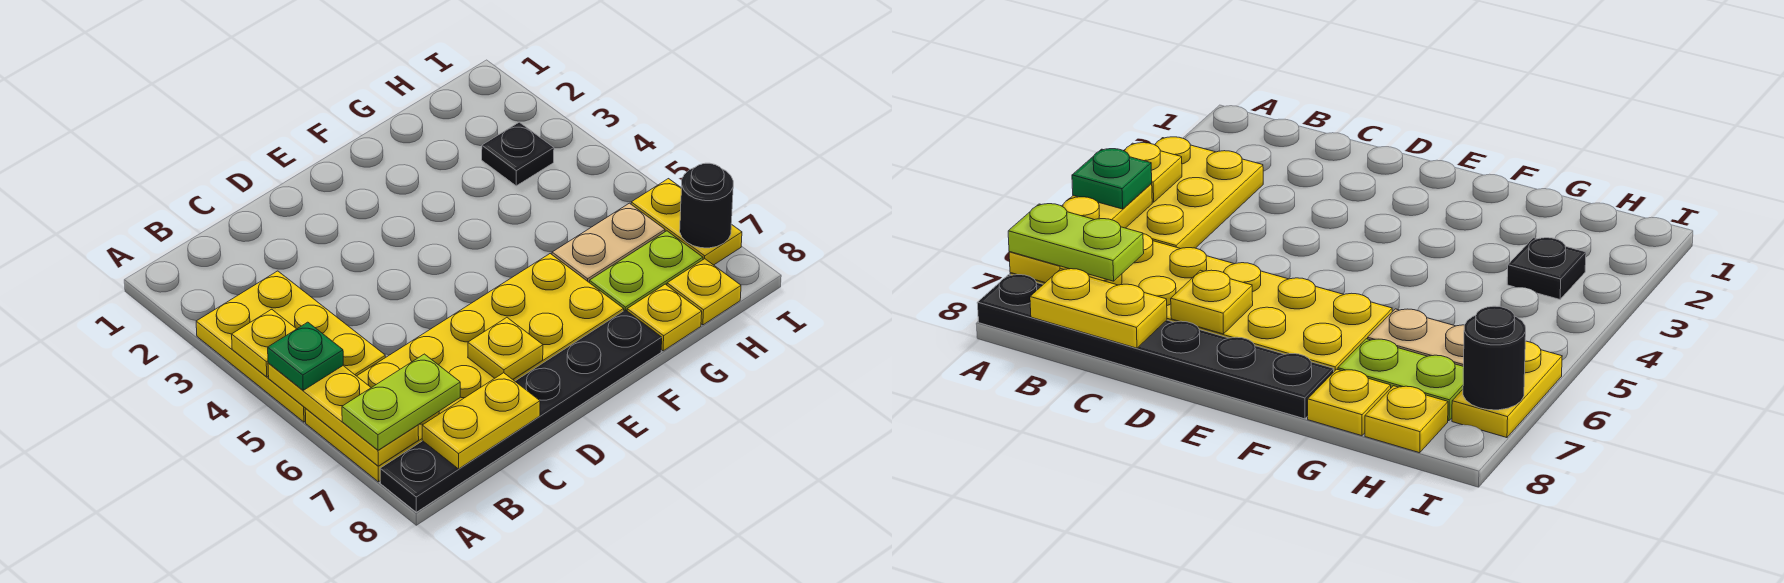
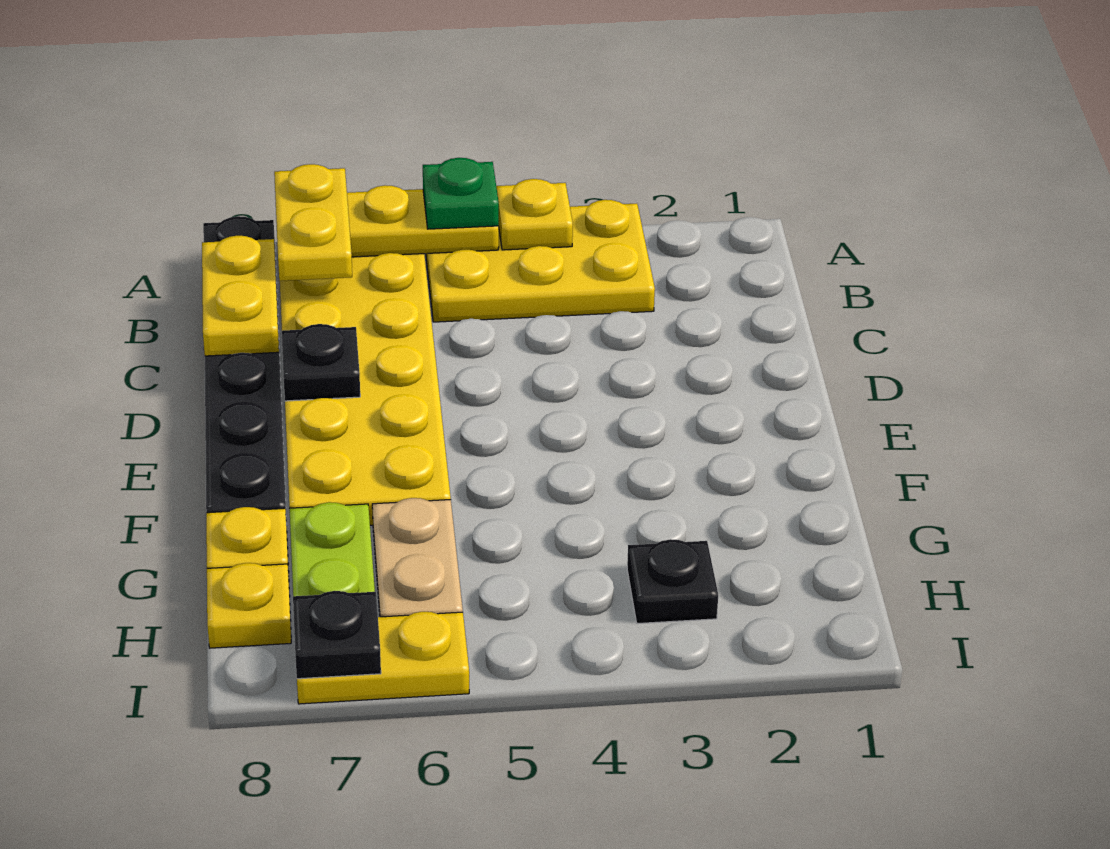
lime 1x2 plate [342,354,460,450] -> yellow 1x2 plate [274,164,352,281]
yellow 1x1 plate [468,318,543,379] -> black 1x1 plate [282,324,360,401]
black 1x1 round brick [680,163,733,248] -> black 1x1 plate [293,591,381,679]

